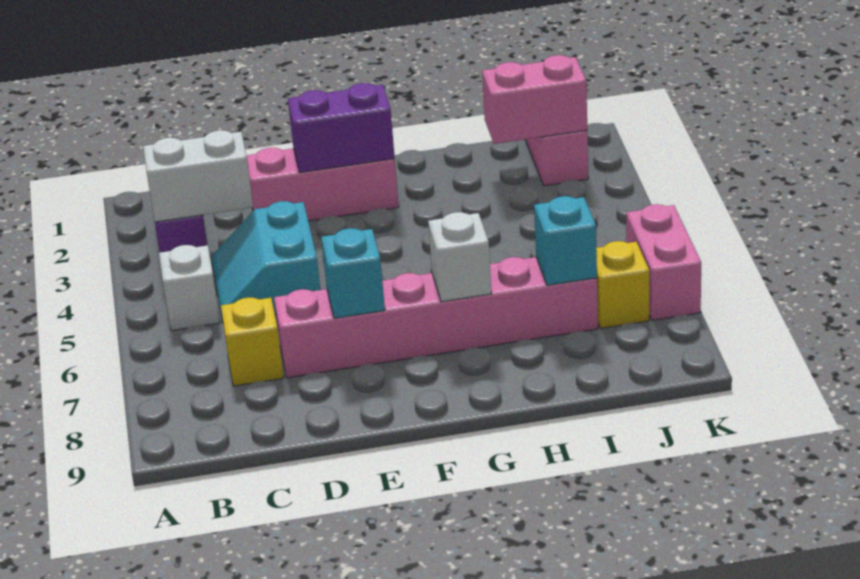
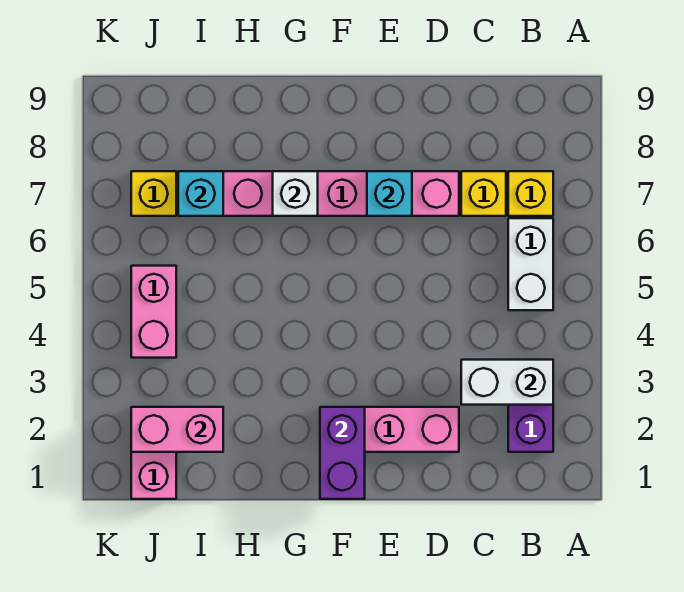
white 1x1 brick [159,245,220,331] -> white 1x2 brick [508,218,553,310]
none -> yellow 1x1 brick [508,171,553,216]
cyan 2x2 slope [212,201,320,322] -> none
purple 1x2 brick [288,83,395,173] -> purple 1x2 brick turned to [320,407,365,499]
pink 1x2 brick [626,204,701,320] -> pink 1x2 brick moved to [131,266,176,358]

